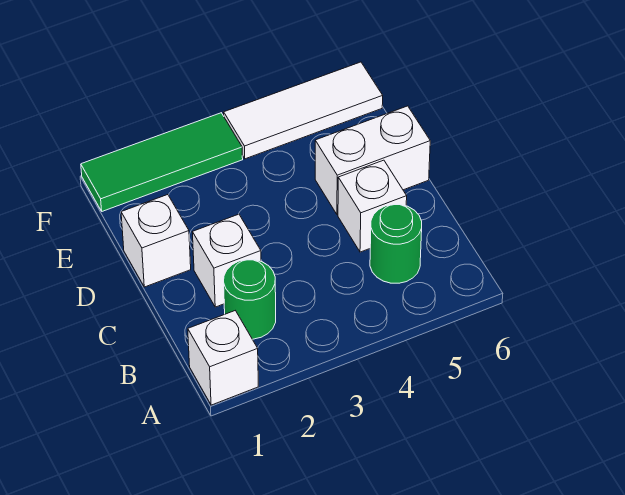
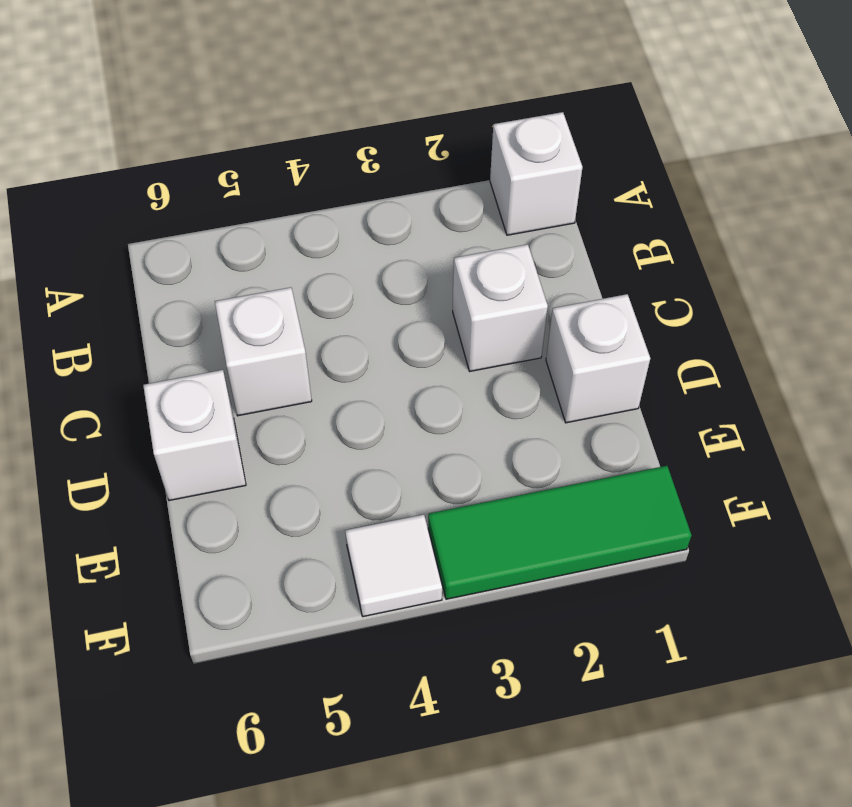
green 1x1 round brick [224,259,276,339] -> none
green 1x1 round brick [370,204,422,283] -> none
white 1x2 brick [315,106,430,215] -> white 1x1 brick [143,370,246,501]
white 1x3 tile [224,62,383,159] -> white 1x1 tile [345,515,442,617]

